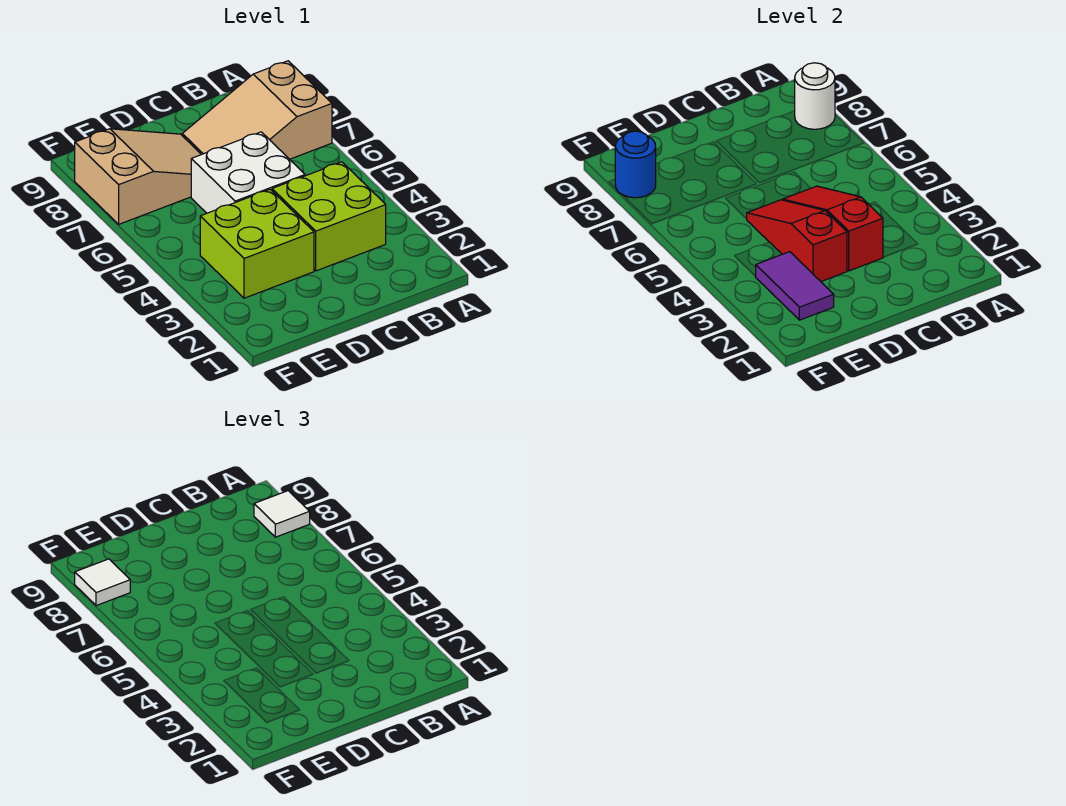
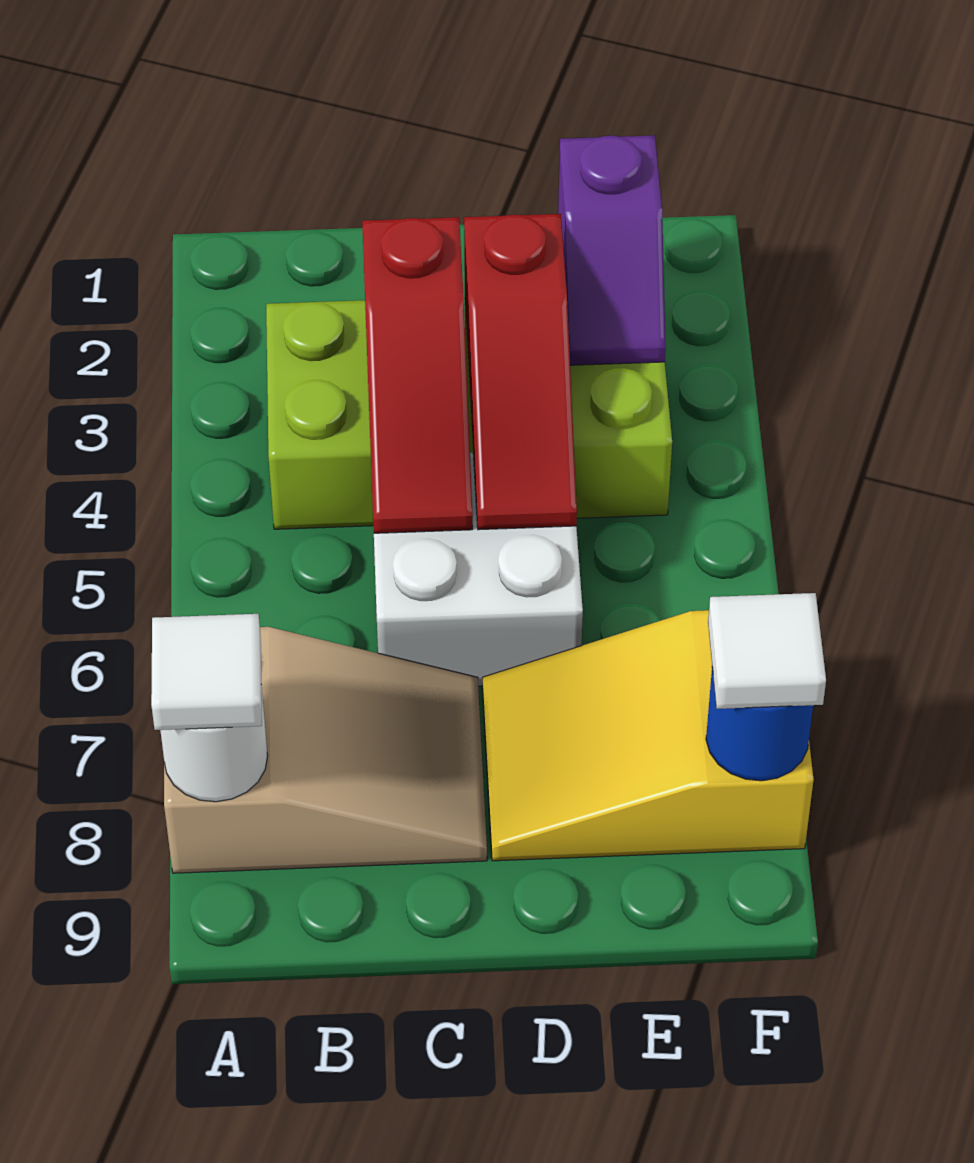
tan 2x3 slope [75,129,201,224] -> yellow 2x3 slope [483,610,814,861]
purple 1x2 tile [755,252,834,320] -> purple 1x2 slope [558,135,666,365]

